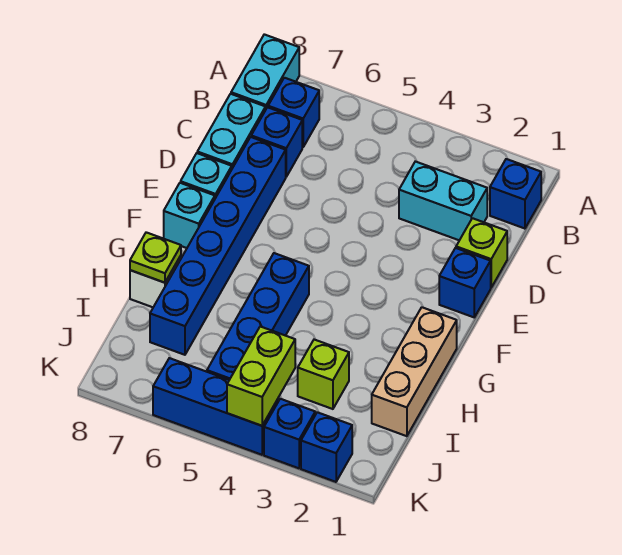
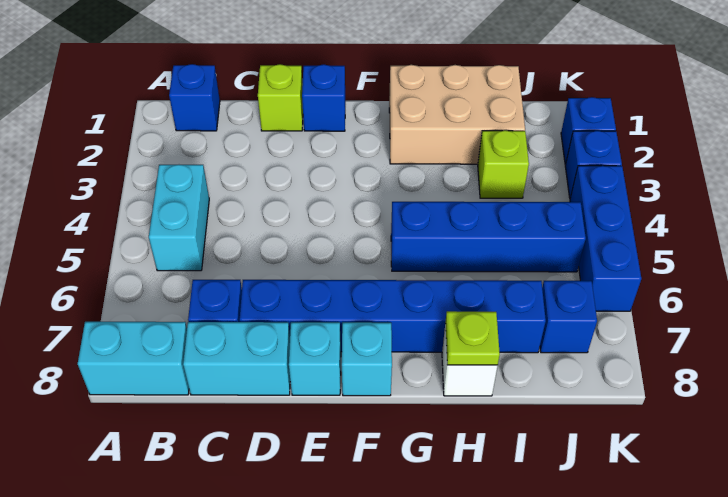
blue 1x1 brick [268,78,319,147] -> blue 1x1 brick moved to [540,281,597,353]
cyan 1x2 brick [399,161,487,240] -> cyan 1x2 brick moved to [149,165,209,271]
tan 1x3 brick [372,307,457,436] -> tan 2x3 brick [389,65,525,164]
lime 1x2 brick [227,326,295,426] -> none

